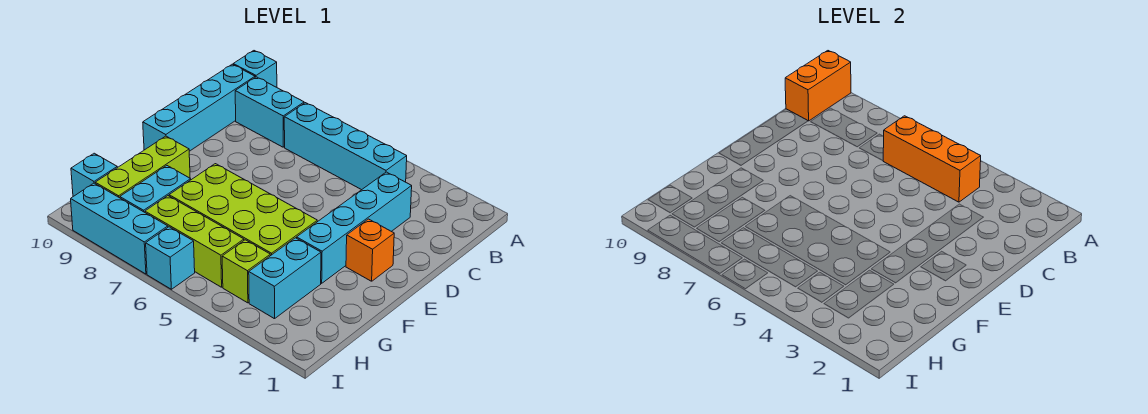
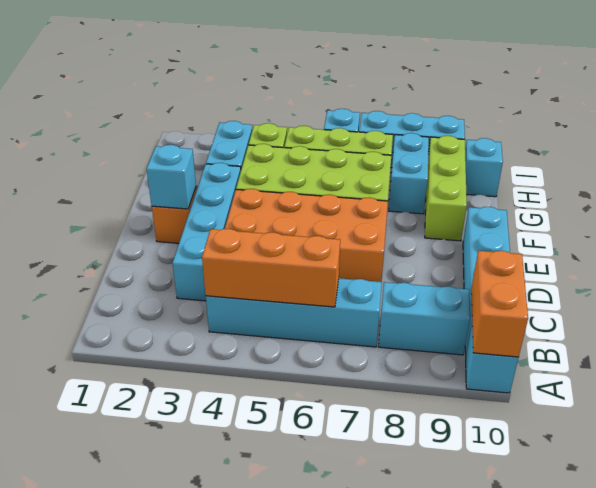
none -> orange 2x4 brick [225,189,388,282]
none -> cyan 1x1 brick [147,145,196,209]

